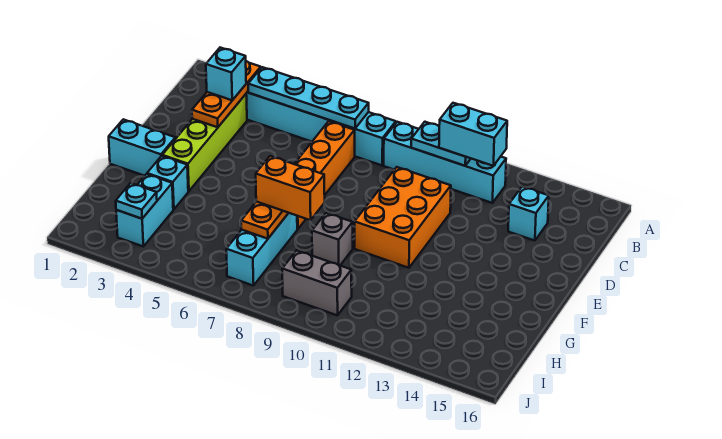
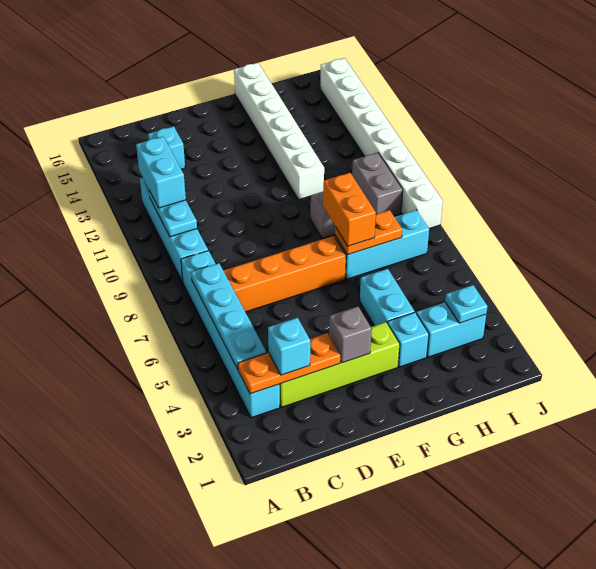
orange 2x3 brick [355,167,451,268] -> none
none -> grey 1x1 brick [329,307,371,363]
cyan 1x2 brick [109,119,175,176] -> cyan 1x2 brick moved to [360,269,415,326]
none -> white 1x6 brick [234,63,324,200]
none -> white 1x8 brick [320,58,443,229]

